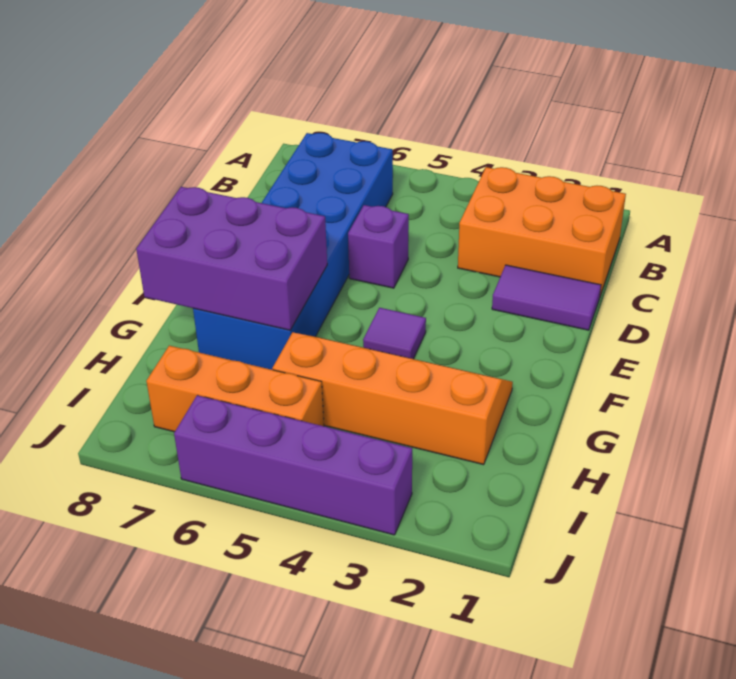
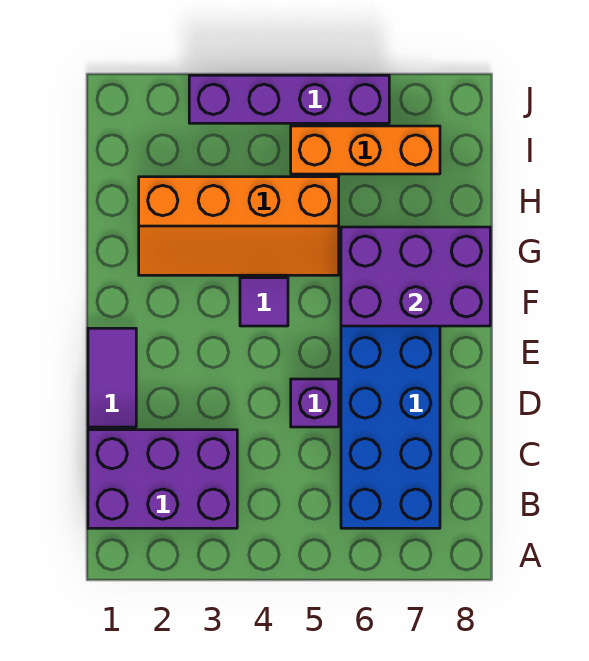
orange 2x3 brick [458,167,626,296] -> purple 2x3 brick [88,430,237,528]
purple 1x2 tile [492,265,601,330] -> purple 1x2 tile turned to [88,328,136,427]

